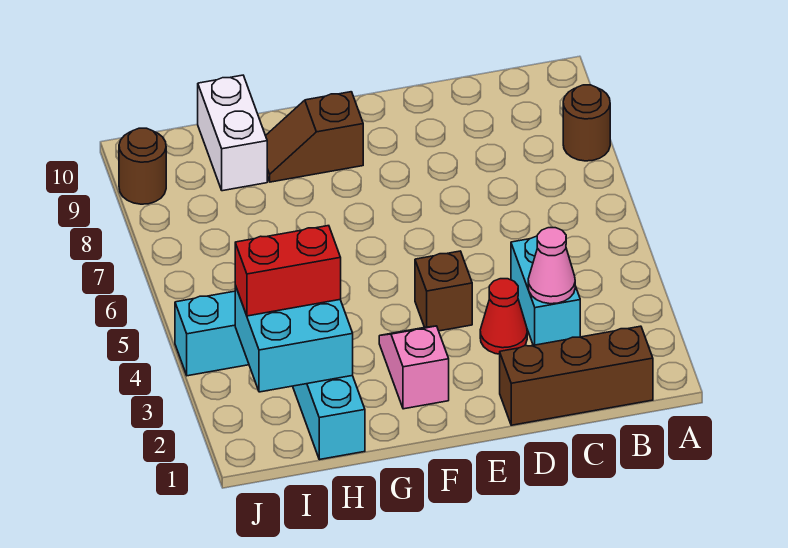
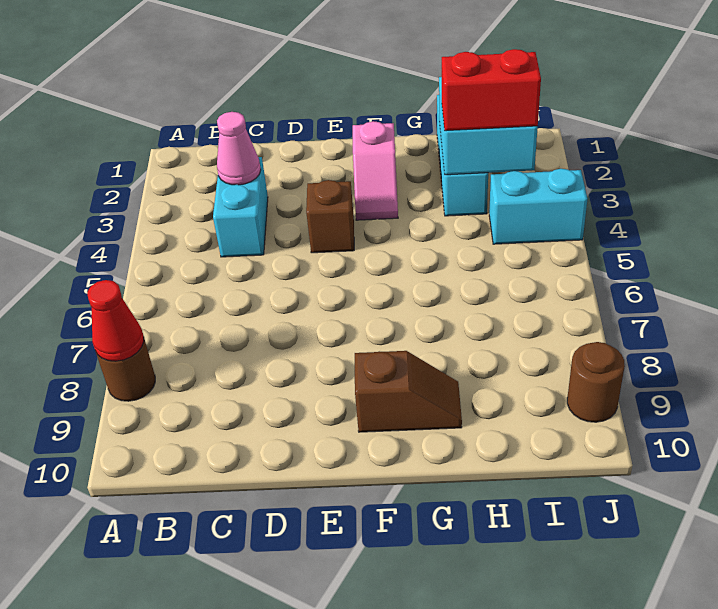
brown 1x3 brick [500,326,653,425] -> none
red 1x1 cone [480,279,527,354] -> red 1x1 cone moved to [87,280,144,361]
white 1x2 brick [198,75,267,191] -> none

